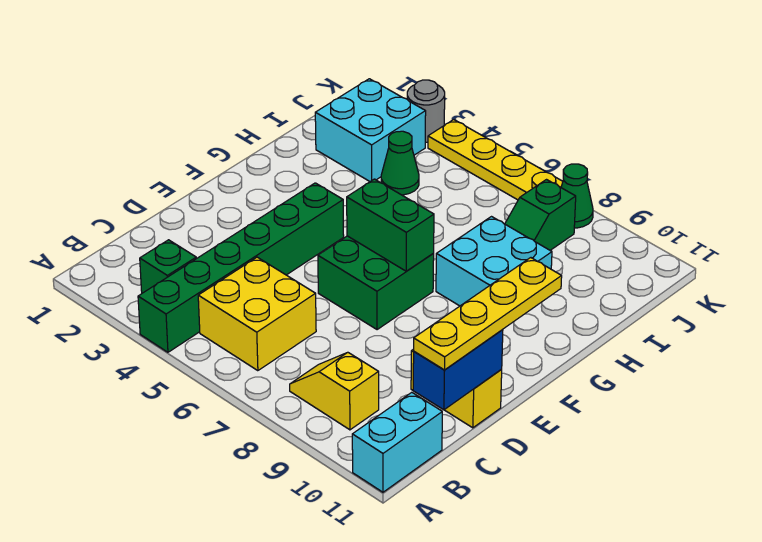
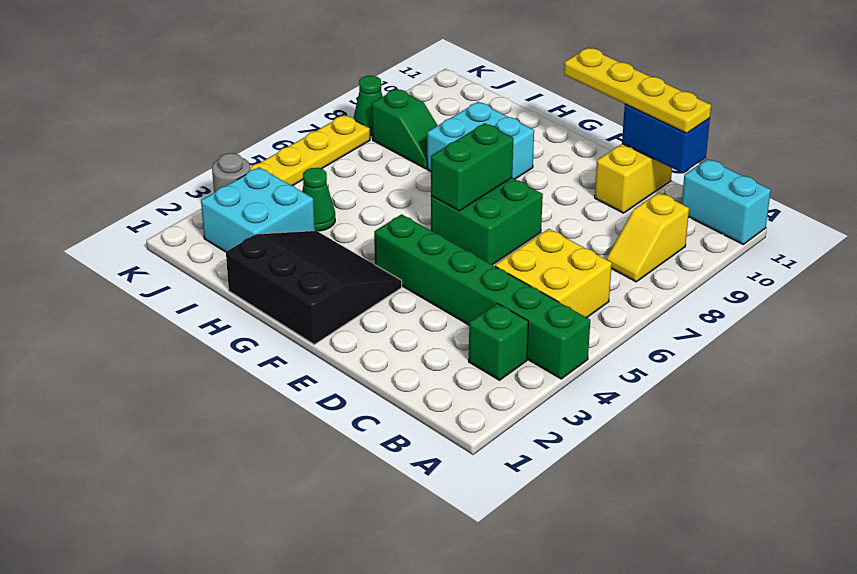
none -> black 3x3 slope [226,231,402,344]

